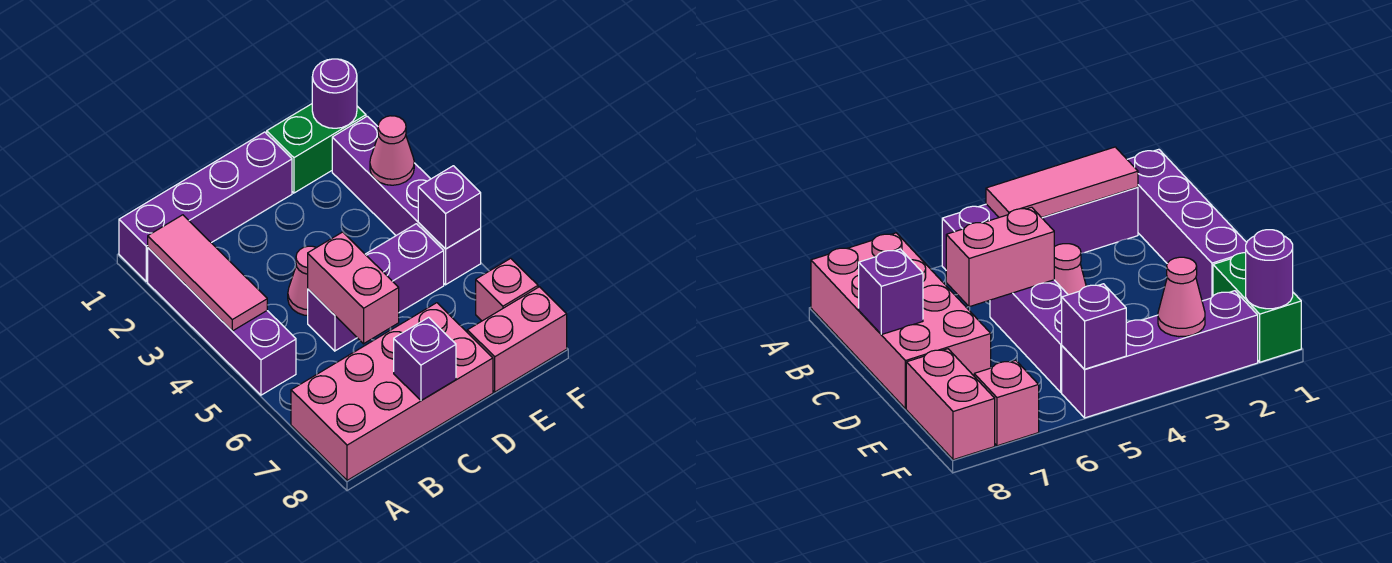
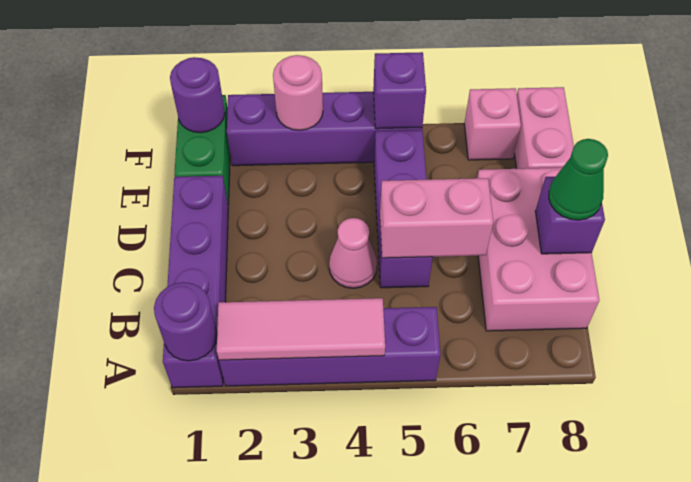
none -> purple 1x1 round brick [154,282,217,361]
pink 2x4 brick [291,303,493,480] -> pink 2x3 brick [477,168,599,331]
none -> green 1x1 cone [549,139,608,220]
pink 1x1 cone [370,116,414,185] -> pink 1x1 round brick [273,55,323,130]

